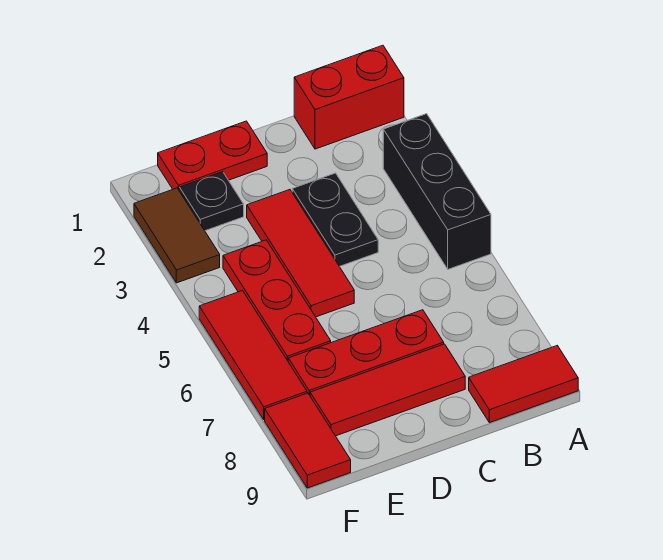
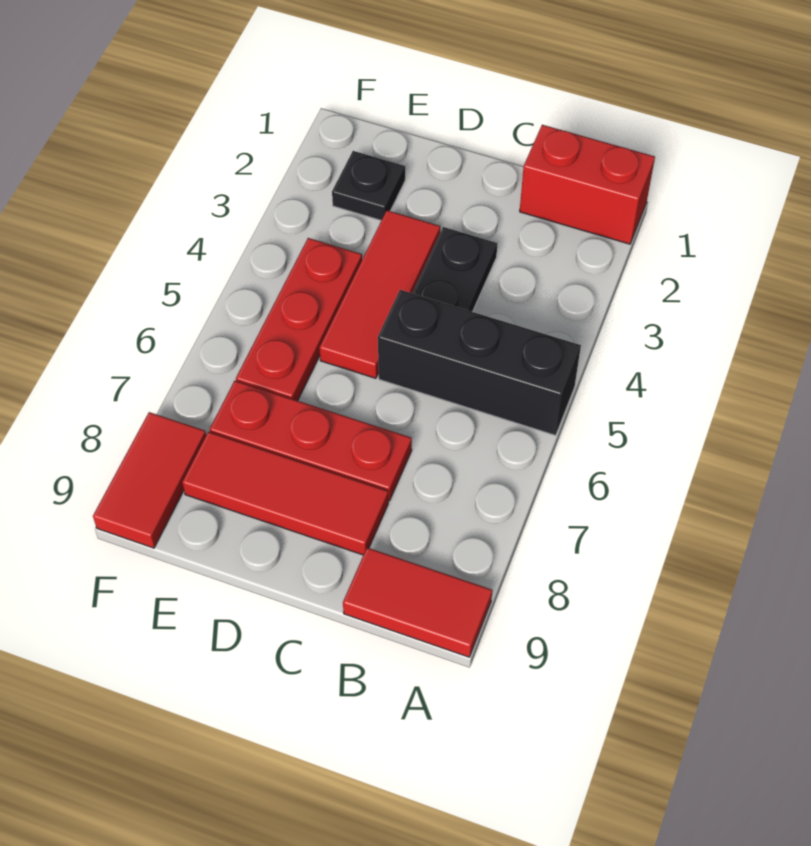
black 1x3 brick [383,114,491,269] -> black 1x3 brick turned to [378,290,581,436]
red 1x2 plate [158,121,267,190] -> none
brown 1x2 tile [134,188,220,283] -> none
red 1x3 tile [199,291,307,420] -> none

